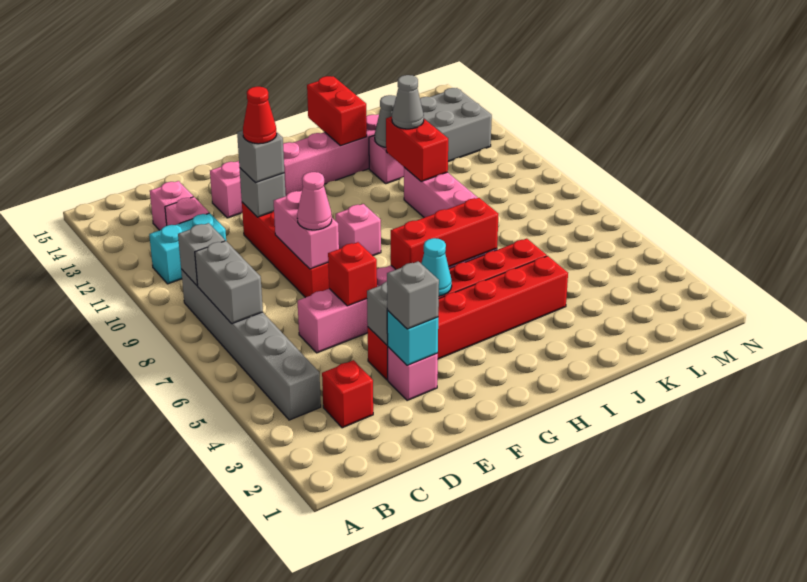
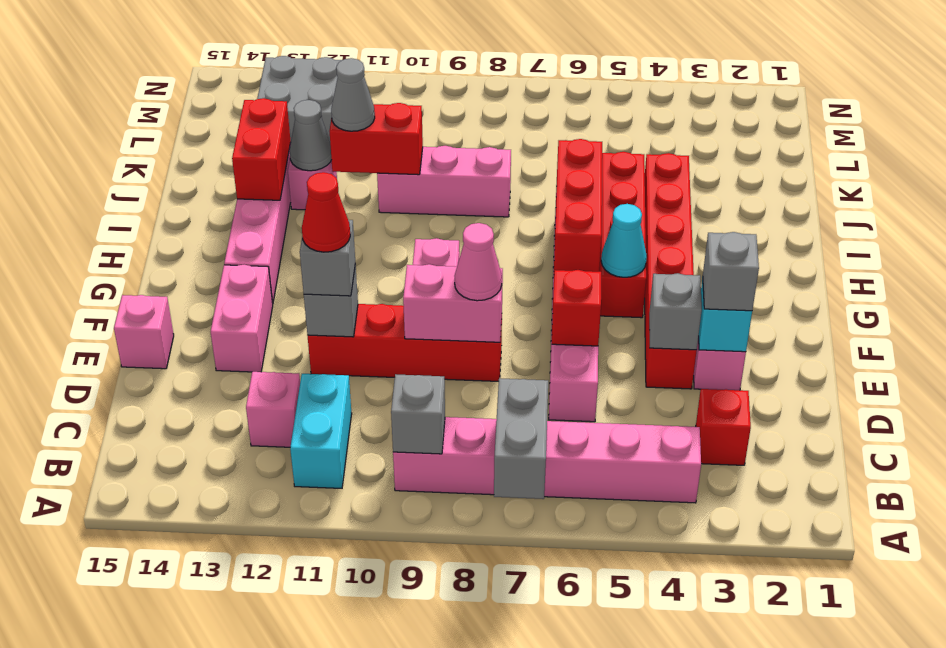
grey 1x6 brick [181,269,321,420] -> pink 1x6 brick [393,417,701,503]
grey 1x2 brick [195,241,263,324] -> grey 1x2 brick turned to [494,378,548,499]
pink 1x1 brick [150,181,193,230] -> pink 1x1 brick moved to [114,295,174,369]
red 1x2 brick [307,76,367,146] -> red 1x2 brick turned to [232,98,291,200]

